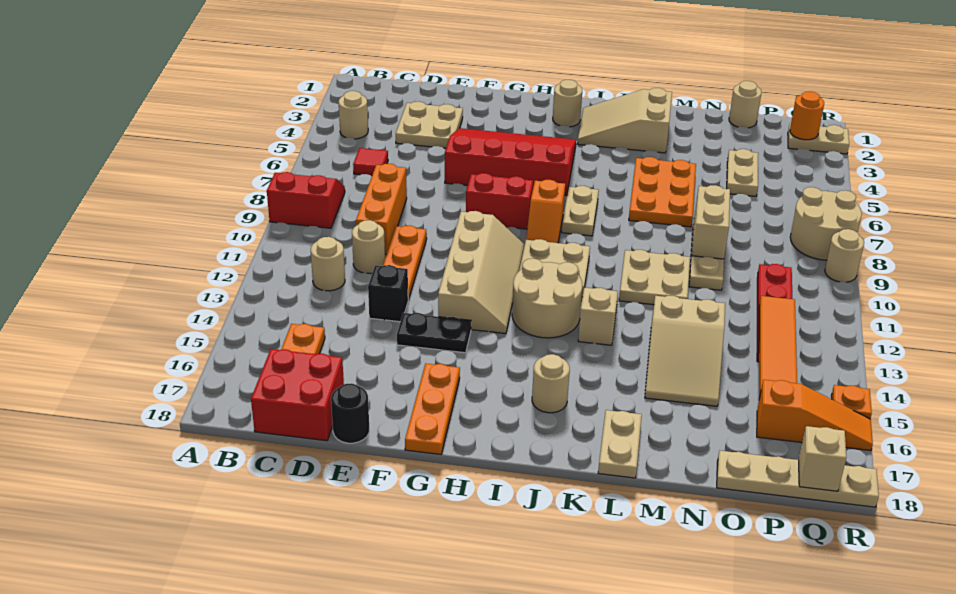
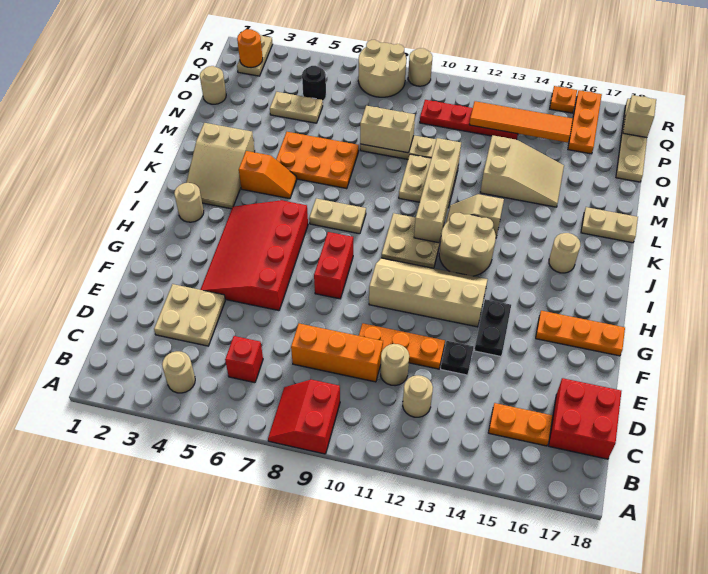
red 1x1 tile [353,148,388,176] -> red 1x1 brick [225,336,263,383]
black 1x1 brick [368,265,408,322] -> black 1x1 plate [441,341,474,375]
black 1x1 round brick [331,383,369,443] -> black 1x1 round brick moved to [302,66,326,102]
orange 1x2 slope [526,180,565,243] -> orange 1x2 slope moved to [239,151,297,199]
none -> tan 1x4 brick [414,138,461,243]
orange 1x3 slope [757,380,873,451] -> orange 1x3 plate [568,90,602,154]

